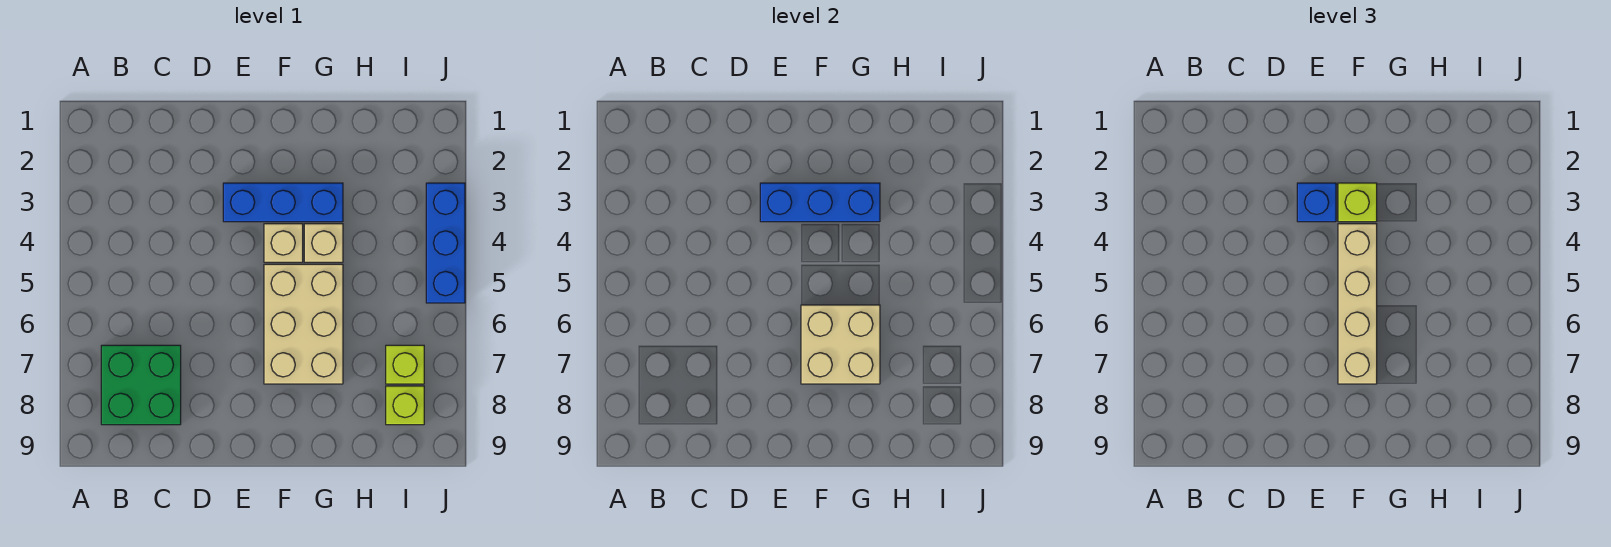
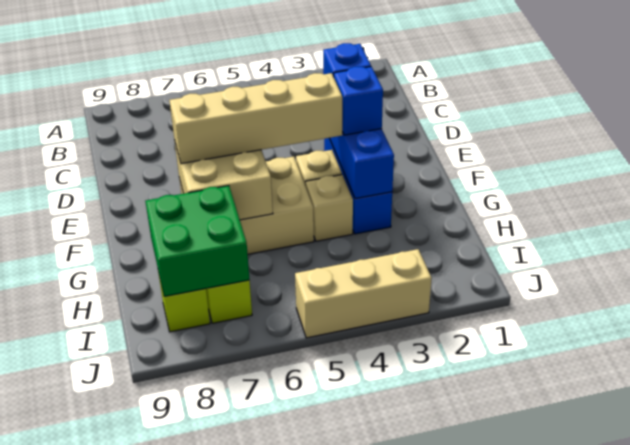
green 2x2 brick [101,345,181,425] -> green 2x2 brick moved to [145,186,249,296]
lime 1x1 brick [1338,183,1377,222] -> blue 1x1 brick [334,67,383,135]
blue 1x3 brick [426,183,465,303] -> tan 1x3 brick [295,249,432,338]

